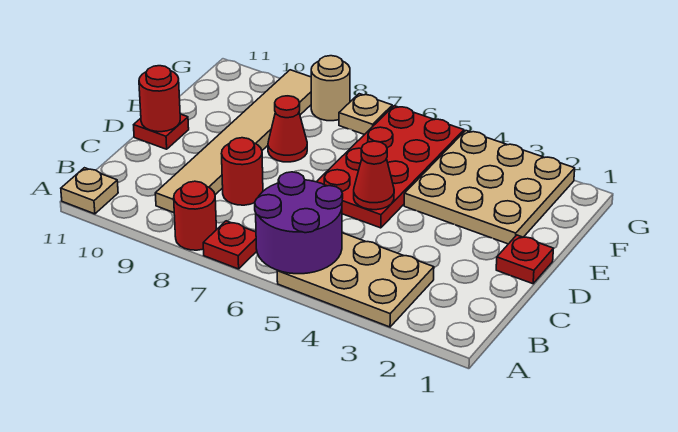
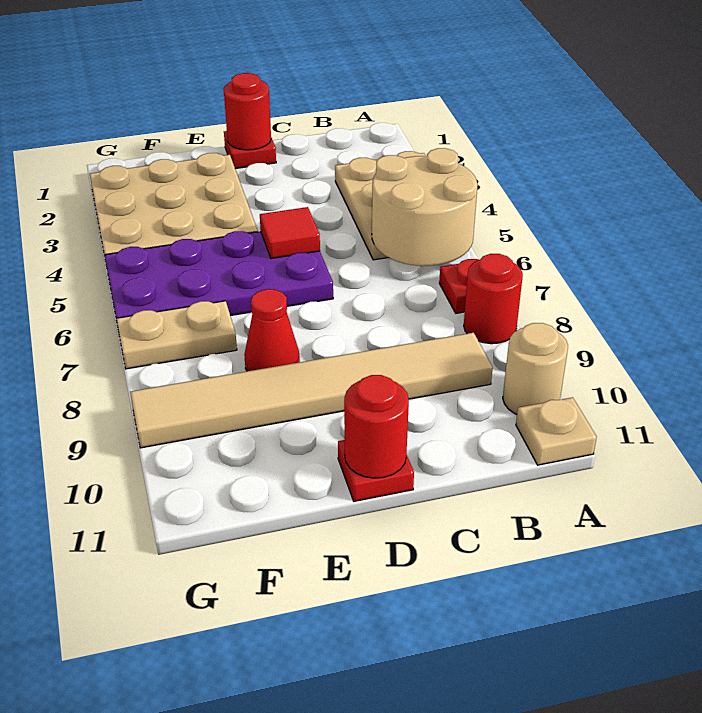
purple 2x2 round brick [255,172,343,274] -> tan 2x2 round brick [372,148,478,266]
red 1x1 round brick [221,138,263,205] -> red 1x1 round brick moved to [224,73,271,150]
red 2x4 plate [317,106,464,228] -> purple 2x4 plate [105,231,333,326]
red 1x1 cone [354,141,394,210] -> red 1x1 tile [260,207,320,259]
tan 1x1 plate [339,94,392,135] -> tan 1x2 plate [117,301,237,369]
tan 1x1 round brick [311,56,350,121] -> tan 1x1 round brick moved to [503,323,568,415]

